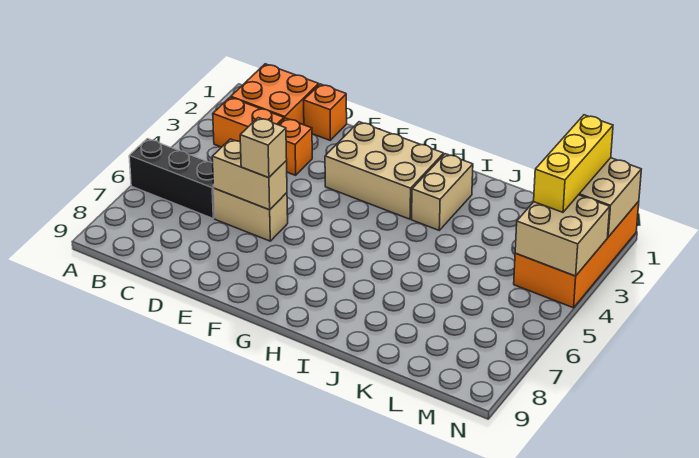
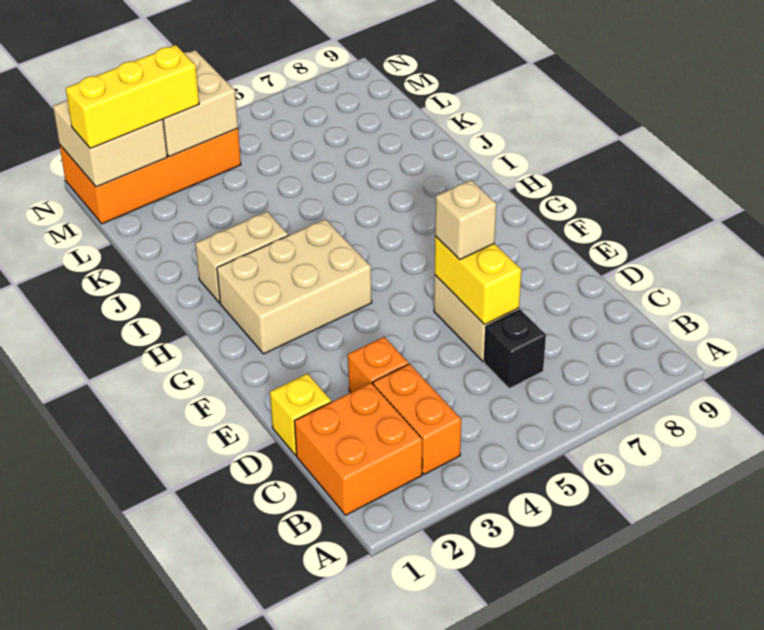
black 1x3 brick [129,139,215,218] -> black 1x1 brick [484,310,546,388]
orange 1x1 brick [304,84,347,140] -> yellow 1x1 brick [270,374,331,455]
tan 1x2 brick [212,139,287,210] -> yellow 1x2 brick [435,236,521,325]
tan 2x3 brick [325,122,444,219] -> tan 2x3 brick turned to [217,219,372,354]

